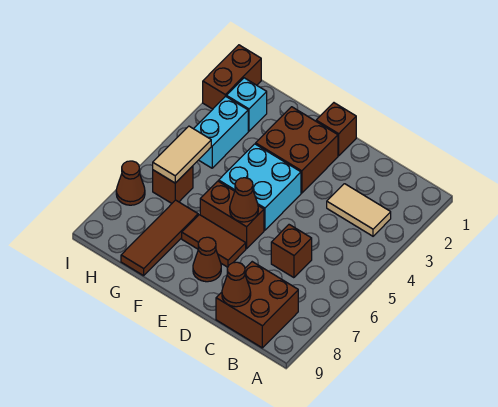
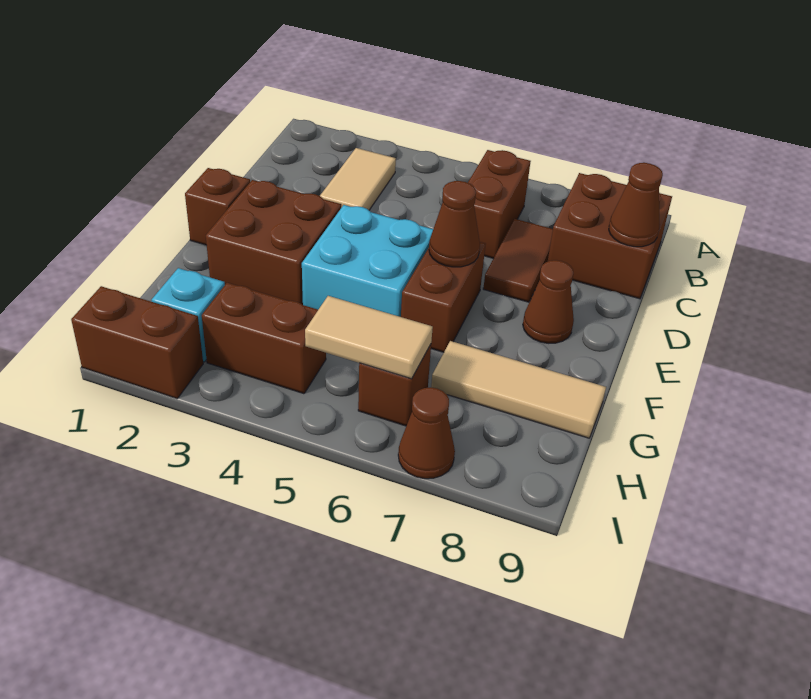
brown 1x1 brick [271,225,312,278] -> brown 1x2 brick [468,150,531,258]
brown 1x2 tile [182,215,246,267] -> brown 1x2 tile moved to [483,219,553,302]
brown 1x3 tile [121,200,198,276] -> tan 1x3 tile [431,341,606,438]
cyan 1x2 brick [194,96,248,168] -> brown 1x2 brick [202,283,326,394]

